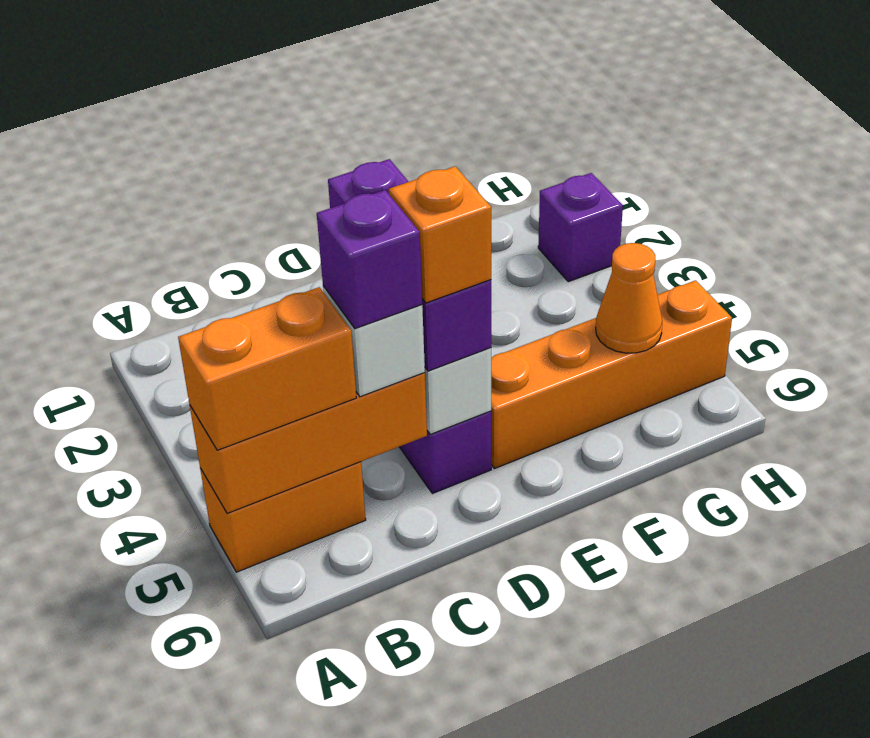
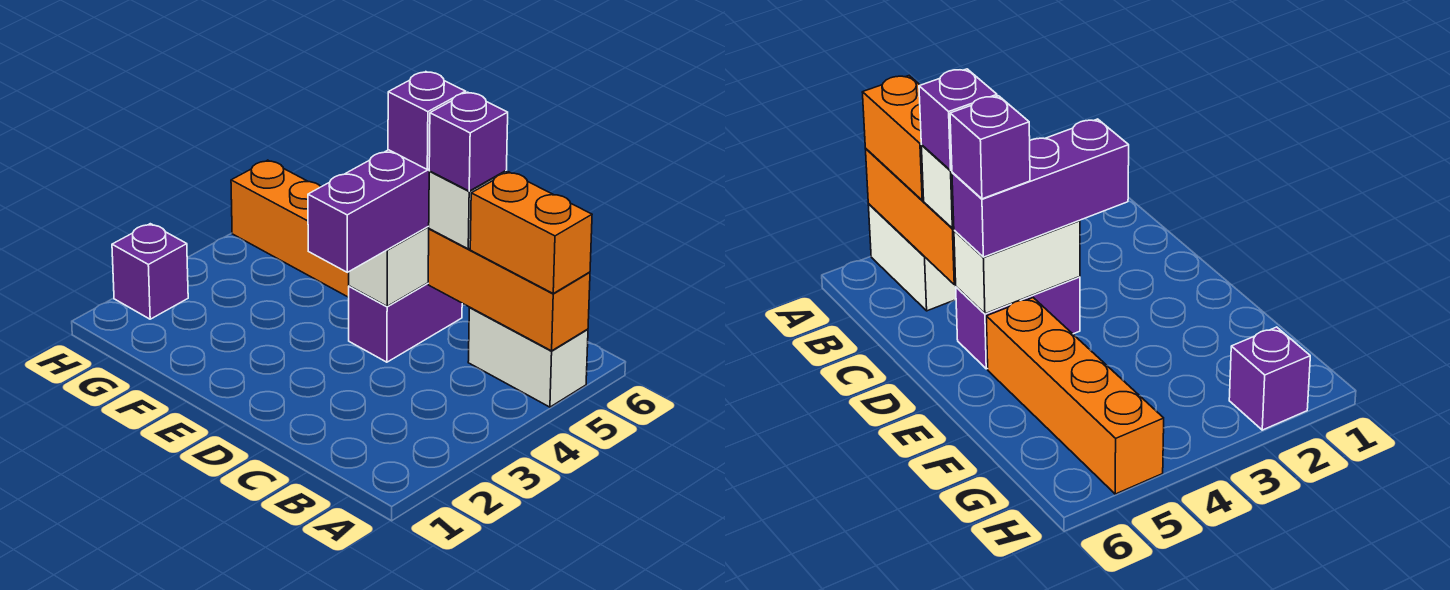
orange 1x2 brick [200,462,366,572] -> white 1x2 brick [468,308,588,407]
orange 1x1 brick [389,166,491,303] -> purple 1x1 brick [388,72,466,169]
orange 1x1 cone [596,243,662,353] -> none

